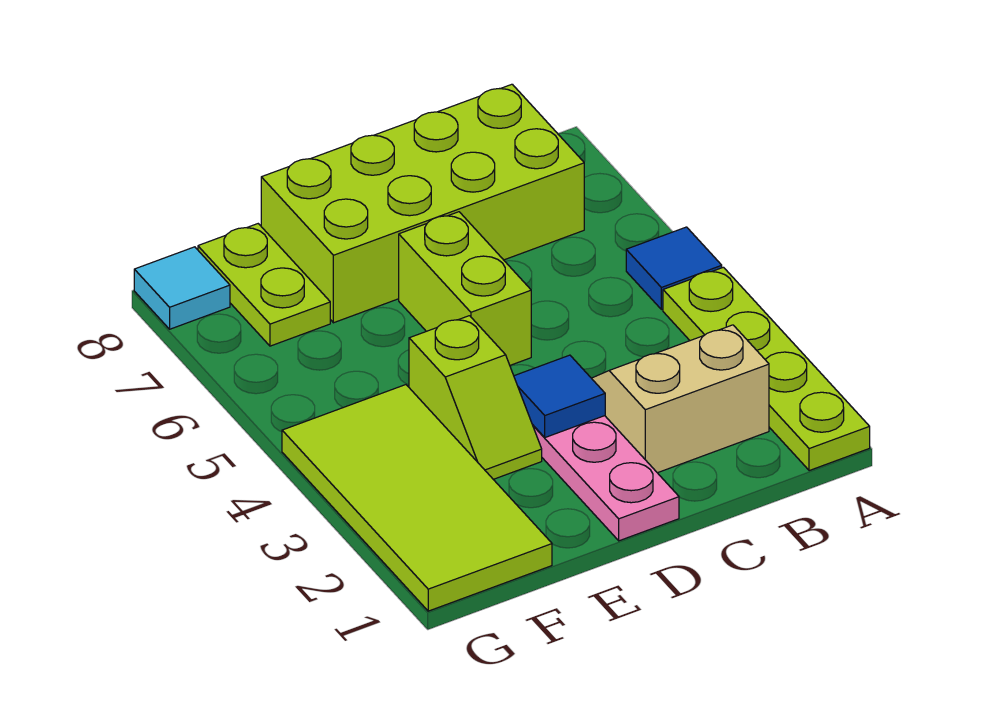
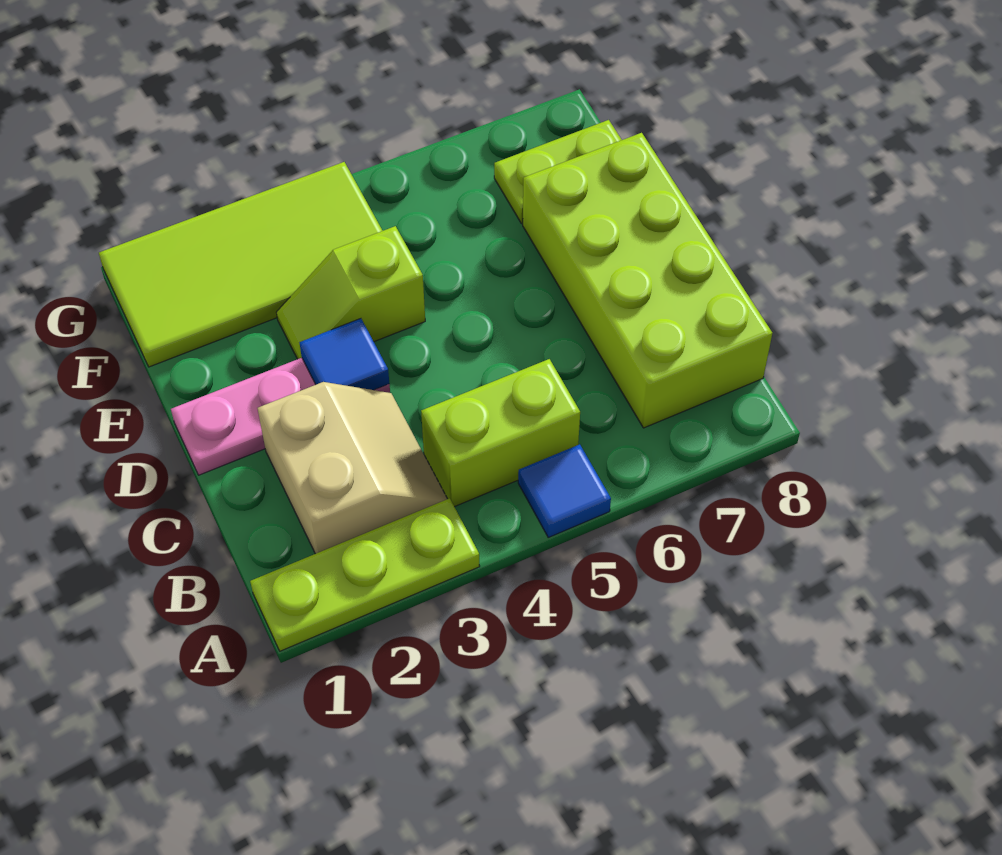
lime 1x4 plate [663,267,870,471] -> lime 1x3 plate [250,498,480,651]
lime 1x2 brick [399,212,531,365] -> lime 1x2 brick moved to [421,359,580,507]
cyan 1x1 tile [134,247,230,329] -> none

